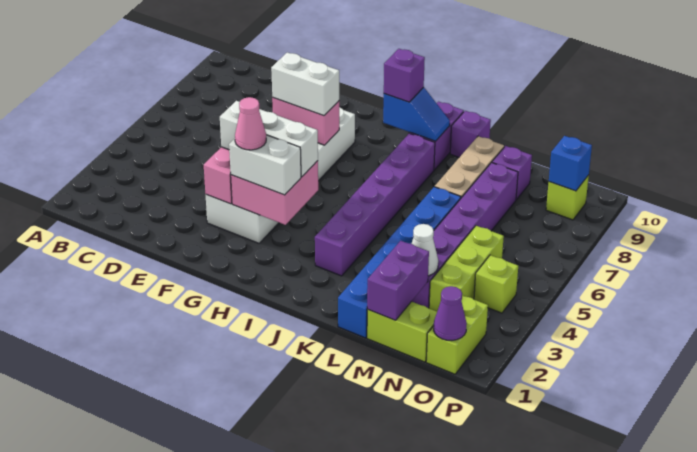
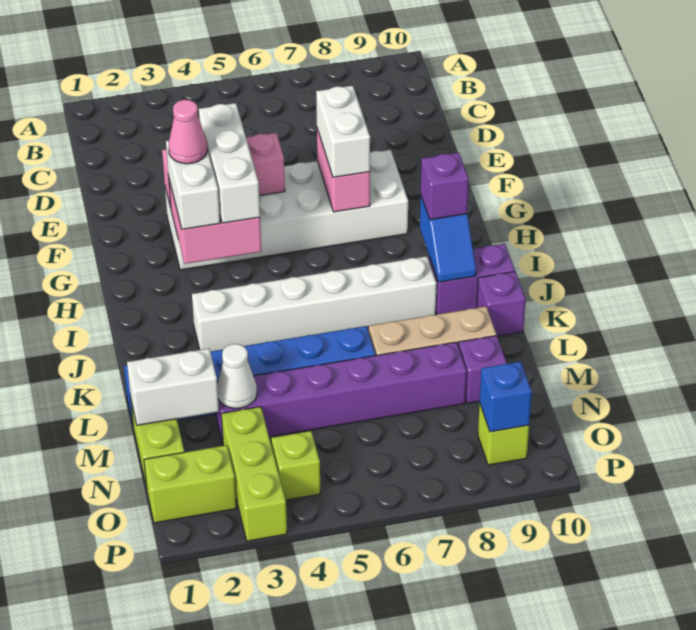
purple 1x6 brick [315,133,435,276] -> white 1x6 brick [192,256,436,352]
purple 1x2 brick [367,241,429,320] -> white 1x2 brick [127,349,219,425]
lime 1x3 brick [429,226,504,311] -> lime 1x3 brick turned to [221,407,287,541]
purple 1x1 cone [434,286,467,340] -> none

